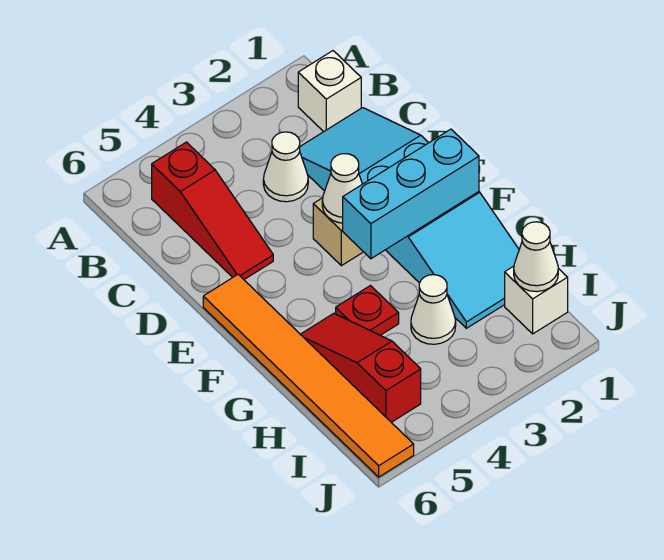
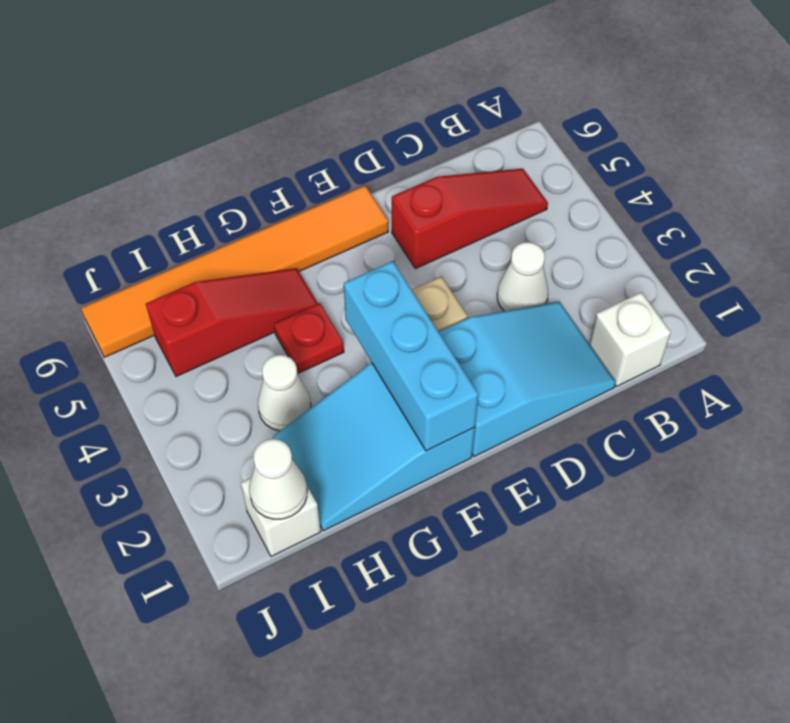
red 1x3 slope [152,142,273,279] -> red 1x3 slope turned to [392,169,548,269]
white 1x1 cone [322,154,362,223] -> none

